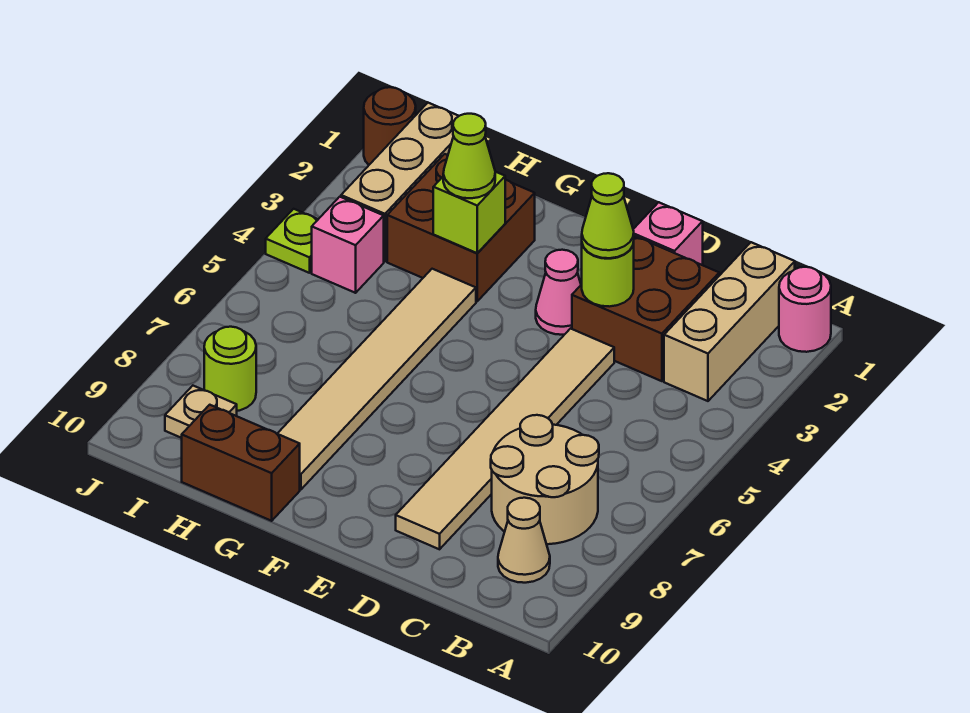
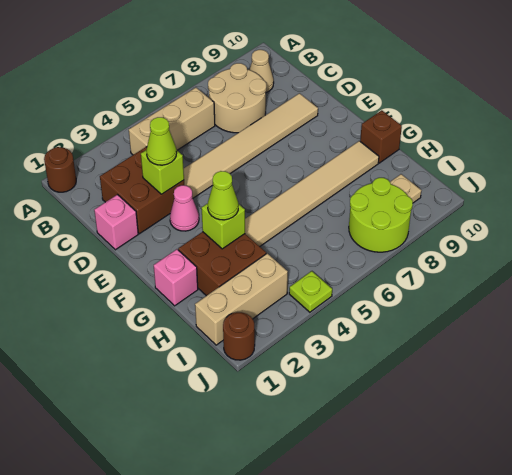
pink 1x1 round brick [779,267,831,352] -> brown 1x1 round brick [44,147,76,192]
tan 1x3 brick [664,242,795,401] -> tan 1x3 brick moved to [129,88,215,155]
lime 1x1 round brick [582,243,634,307] -> lime 1x1 brick [141,150,184,194]
brown 1x2 brick [182,405,300,521] -> brown 1x1 brick [360,110,402,163]
pink 1x1 brick [312,197,384,293] -> pink 1x1 brick moved to [154,249,198,306]
lime 1x1 round brick [204,327,256,411] -> lime 2x2 round brick [349,178,413,252]

